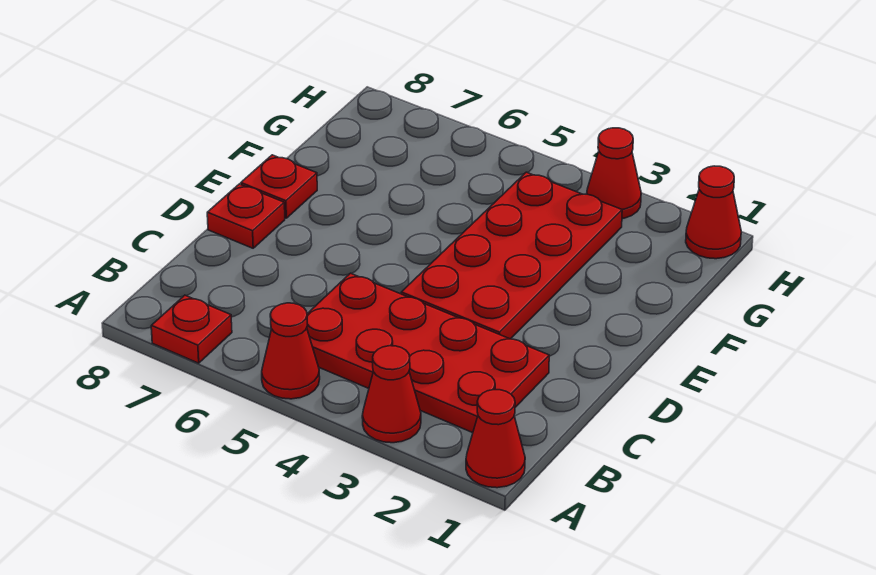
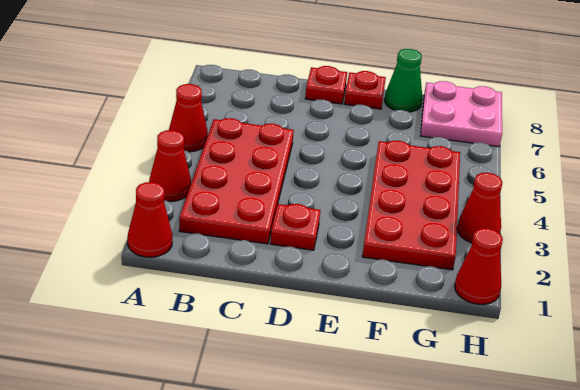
red 1x1 plate [151,295,232,363] -> red 1x1 plate moved to [270,204,320,250]
red 2x4 plate [401,172,622,339] -> red 2x4 plate turned to [362,141,460,270]
none -> green 1x1 cone [385,49,422,112]
none -> pink 2x2 plate [420,81,502,147]

